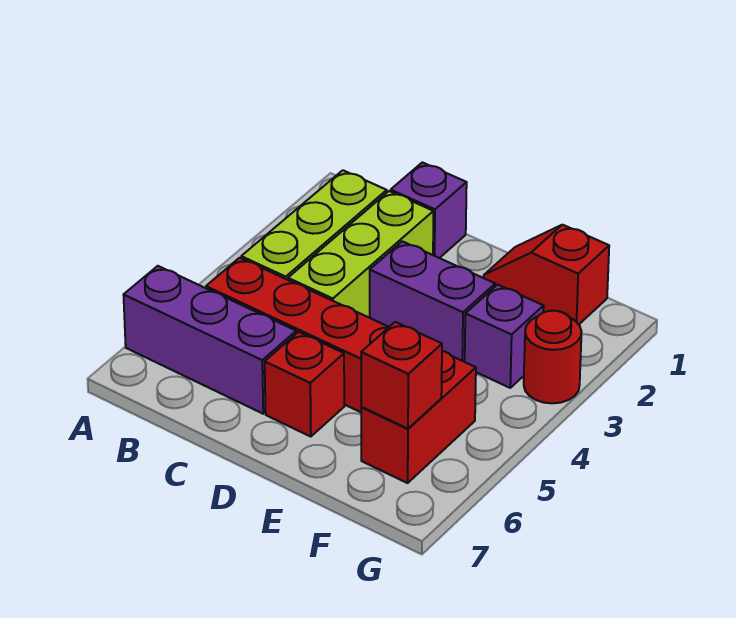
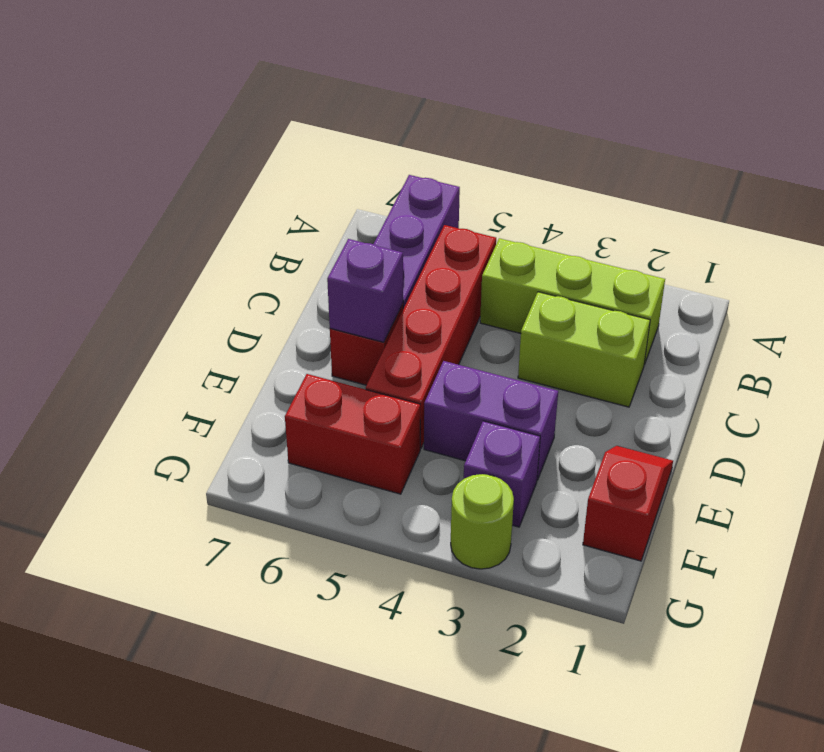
purple 1x1 brick [391,162,467,258] -> purple 1x1 brick moved to [327,239,403,342]
lime 1x3 brick [288,191,433,318] -> lime 1x2 brick [518,292,650,407]
purple 1x2 brick [370,241,495,362] -> purple 1x2 brick turned to [424,361,558,480]
red 1x1 brick [361,322,442,429] -> none
red 1x1 round brick [524,311,581,403] -> lime 1x1 round brick [451,474,514,569]

